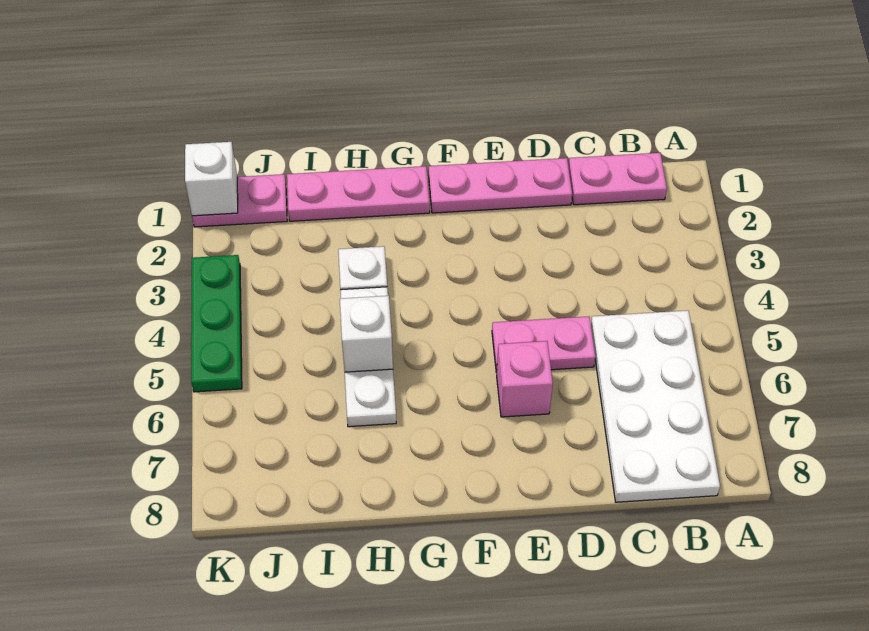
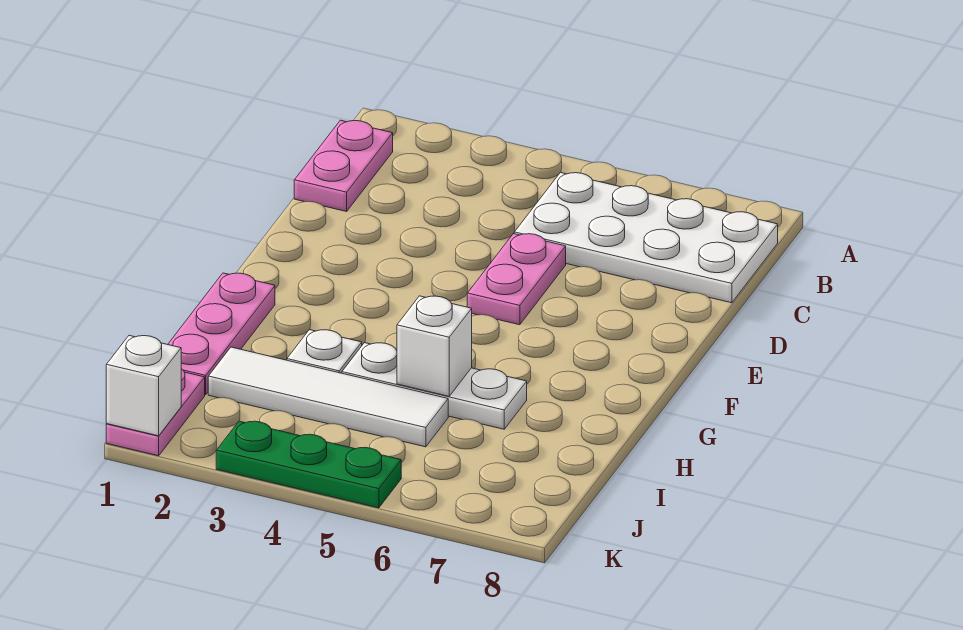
pink 1x3 plate [429,158,572,213] -> none
pink 1x1 brick [497,341,553,417] -> none
none -> white 1x4 tile [208,347,448,447]

